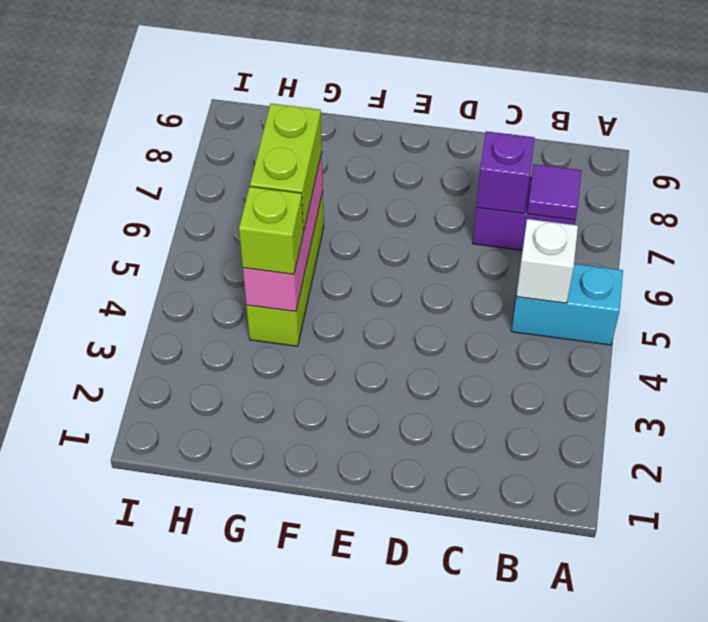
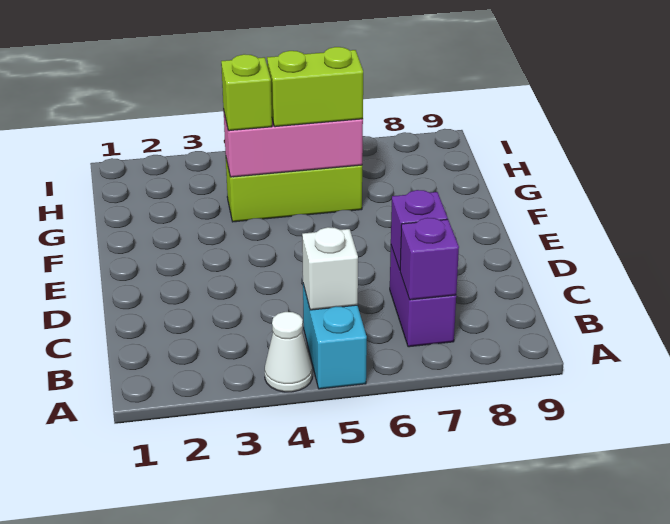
none -> white 1x1 cone [265,312,312,392]
purple 1x1 tile [527,164,582,220] -> purple 1x1 brick [400,218,459,300]

